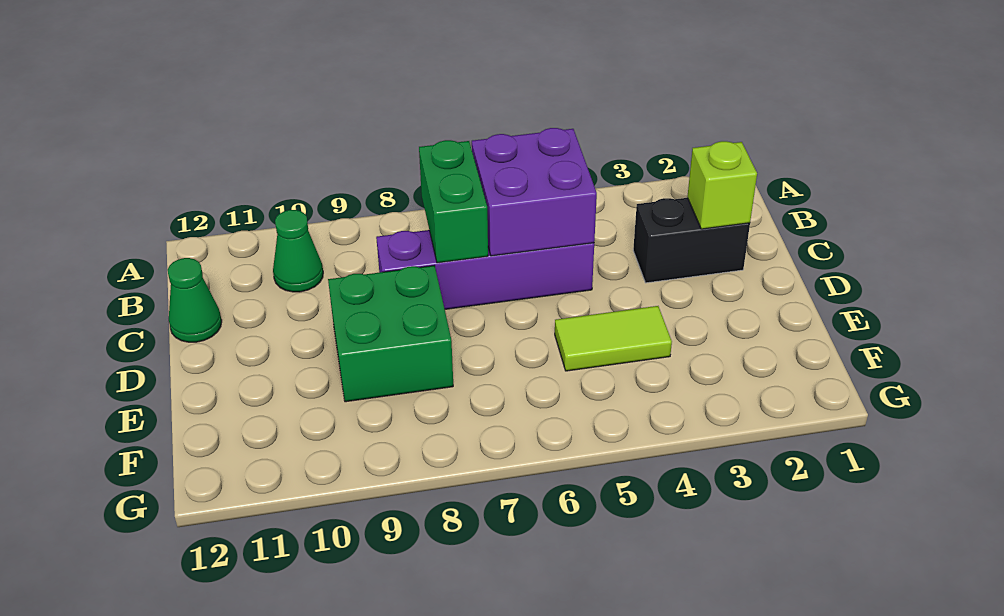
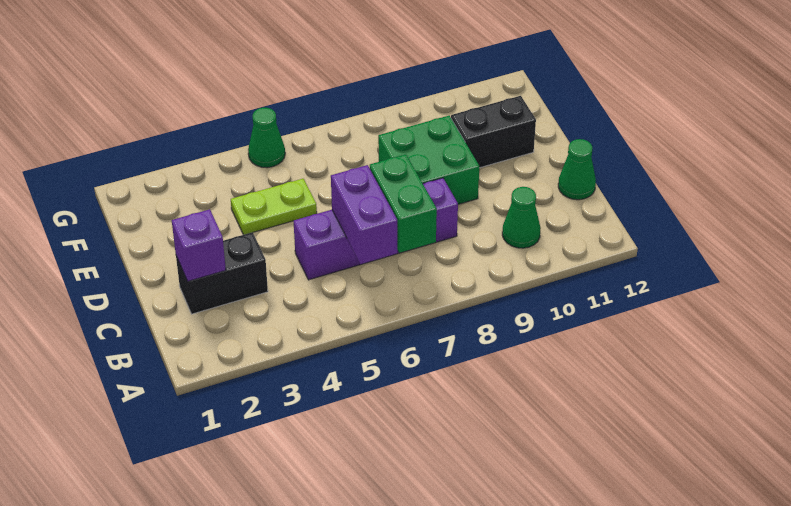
purple 2x2 brick [472,128,597,256] -> purple 1x2 brick [331,165,397,264]
lime 1x1 brick [687,141,757,229] -> purple 1x1 brick [172,209,226,281]
lime 1x2 tile [555,306,672,371] -> lime 1x2 plate [231,179,317,235]
none -> black 1x2 brick [451,96,536,168]
none -> green 1x1 cone [248,108,285,168]

